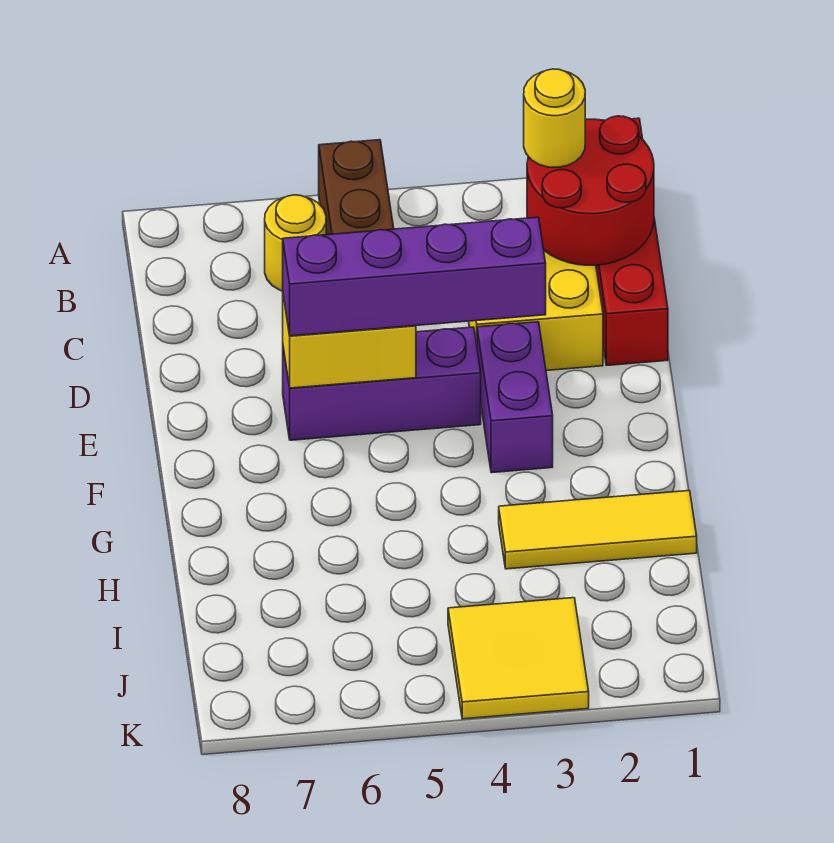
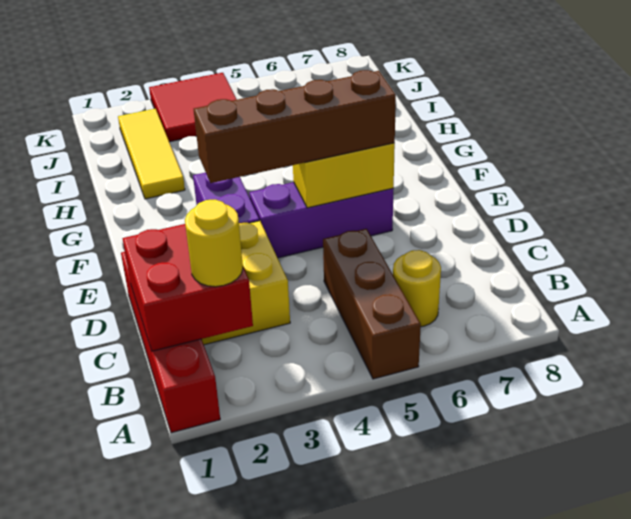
red 2x2 round brick [527,116,654,265] -> red 2x2 brick [122,224,253,351]
purple 1x4 brick [283,217,546,336] -> brown 1x4 brick [194,70,396,183]
yellow 1x3 tile [499,491,697,569] -> yellow 1x3 tile turned to [118,109,185,199]
yellow 2x2 tile [448,598,589,719] -> red 2x2 tile [149,73,237,142]

